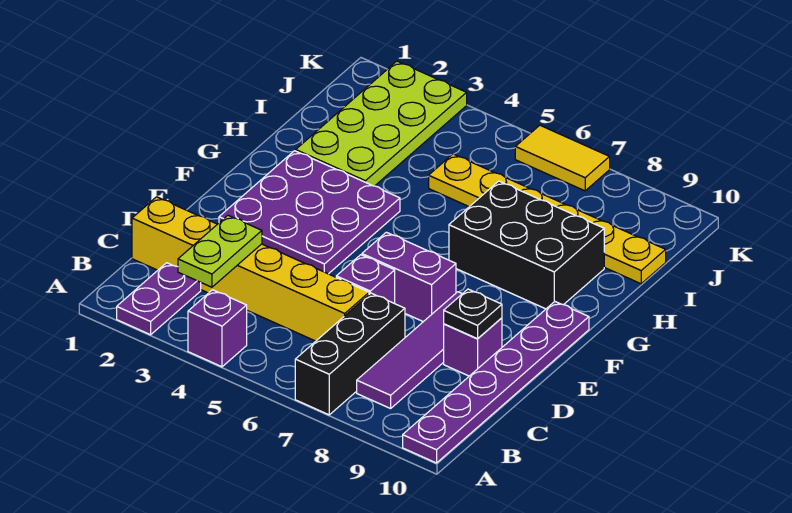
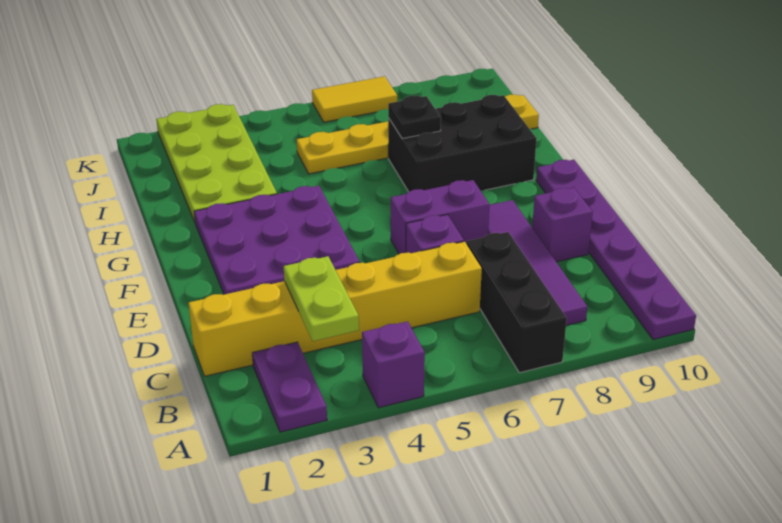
black 1x1 plate [444,289,502,339] -> black 1x1 plate moved to [388,96,441,139]

